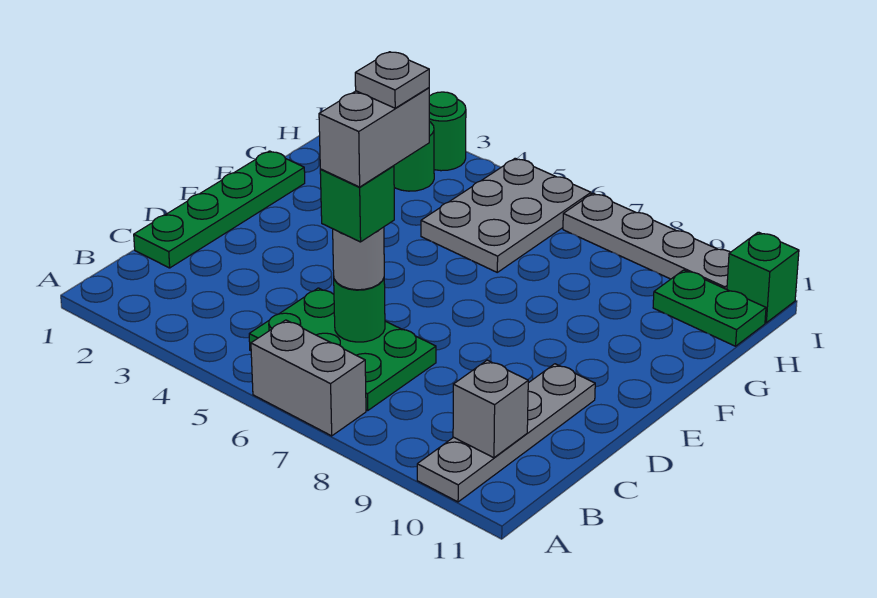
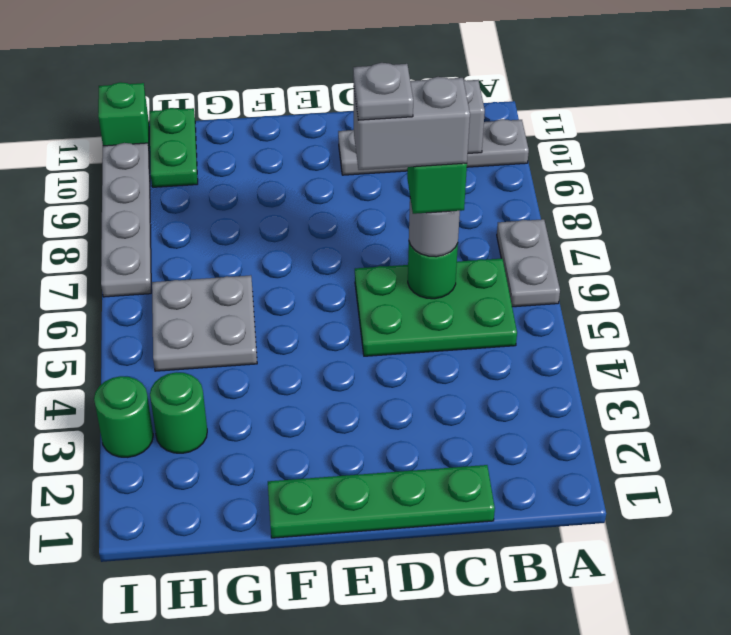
grey 1x2 brick [251,320,366,436] -> grey 1x2 plate [497,219,560,307]
green 2x3 plate [249,288,436,410] -> green 2x3 plate turned to [355,258,517,356]
grey 2x3 plate [421,158,591,272] -> grey 2x2 plate [152,275,257,371]

